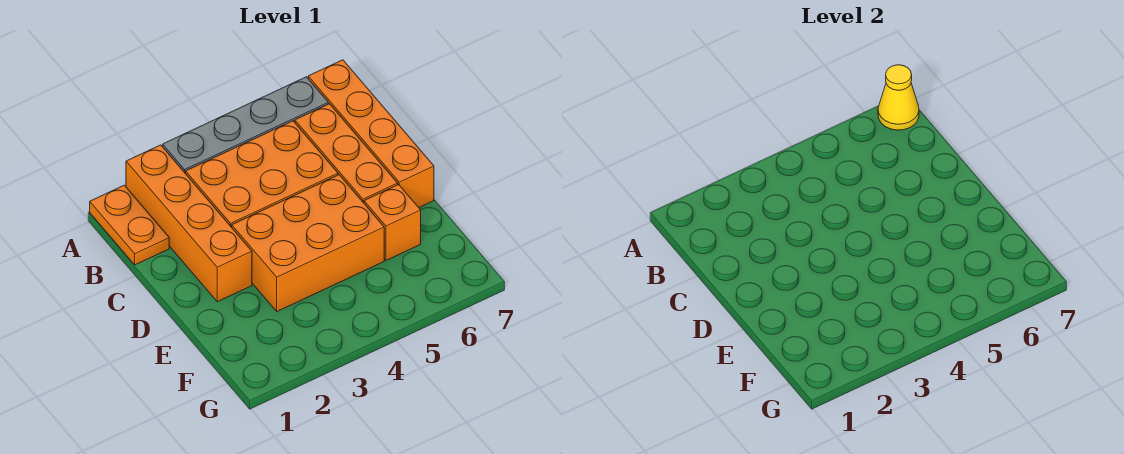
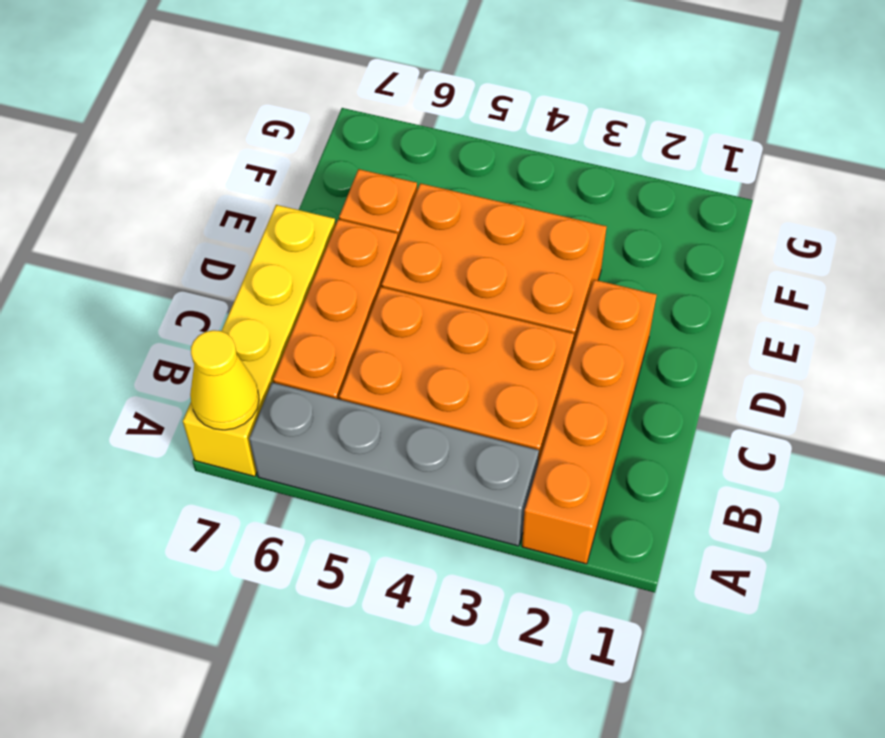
orange 1x2 plate [90,185,169,265] -> none
orange 1x4 brick [308,60,434,207] -> yellow 1x4 brick [183,205,336,476]

